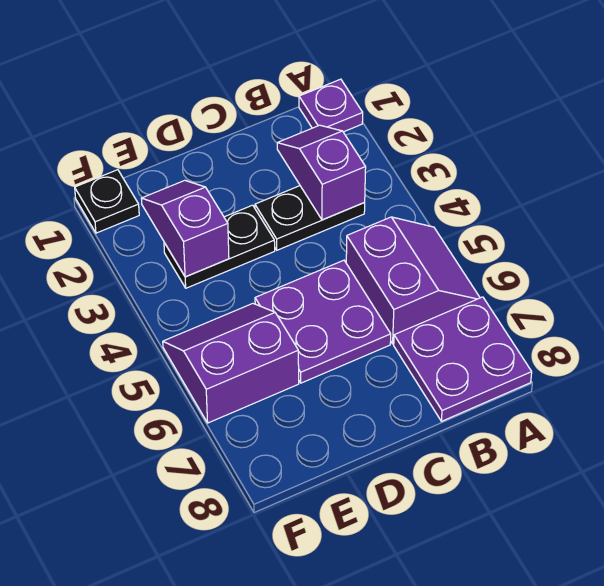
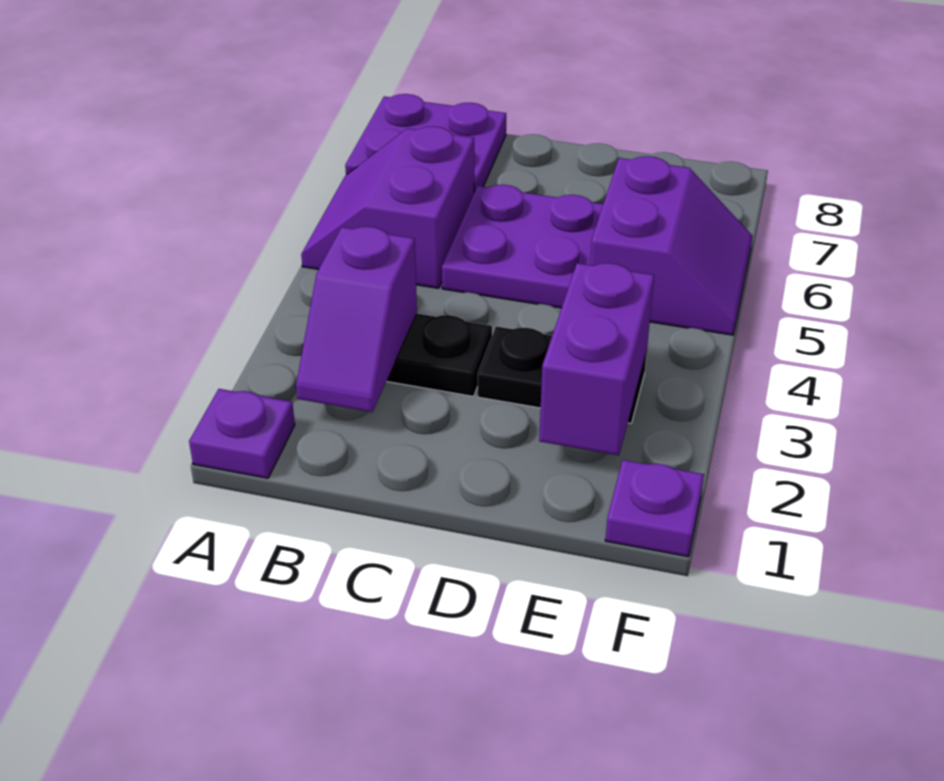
purple 1x2 slope [141,180,229,277] -> purple 1x2 brick [539,263,654,455]
purple 2x2 slope [163,303,299,423] -> purple 2x2 slope turned to [590,156,753,335]
black 1x1 plate [75,170,139,233] -> purple 1x1 plate [605,460,704,557]

